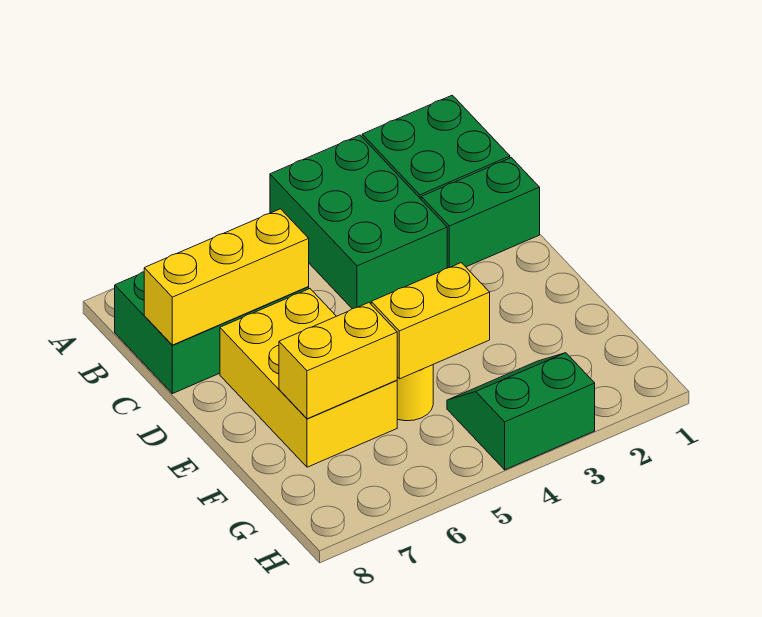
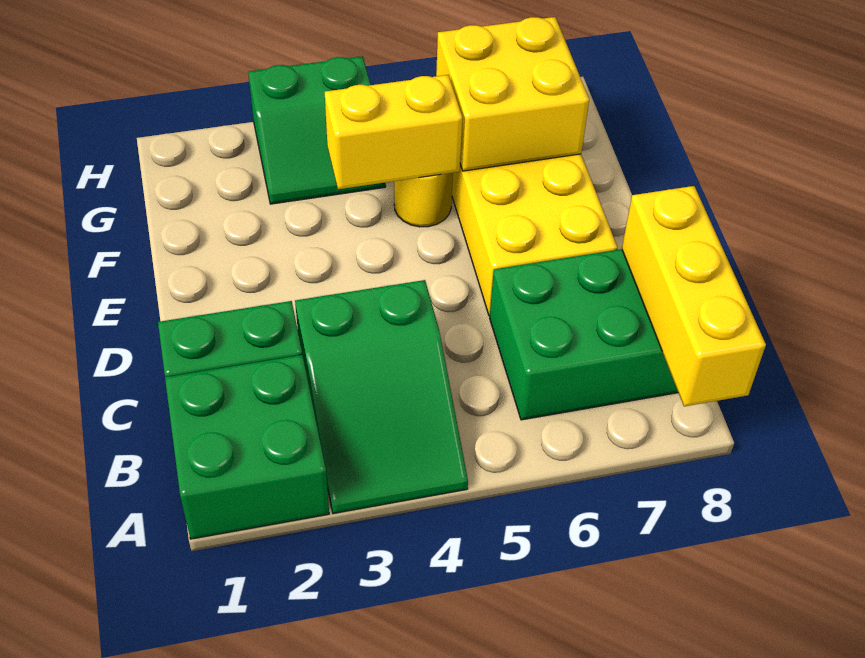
green 2x3 brick [270,135,447,309] -> green 2x3 slope [295,280,468,514]
yellow 1x3 brick [144,209,309,345] -> yellow 1x3 brick turned to [622,186,766,407]
yellow 1x2 brick [279,303,397,419] -> yellow 2x2 brick [436,17,589,171]

